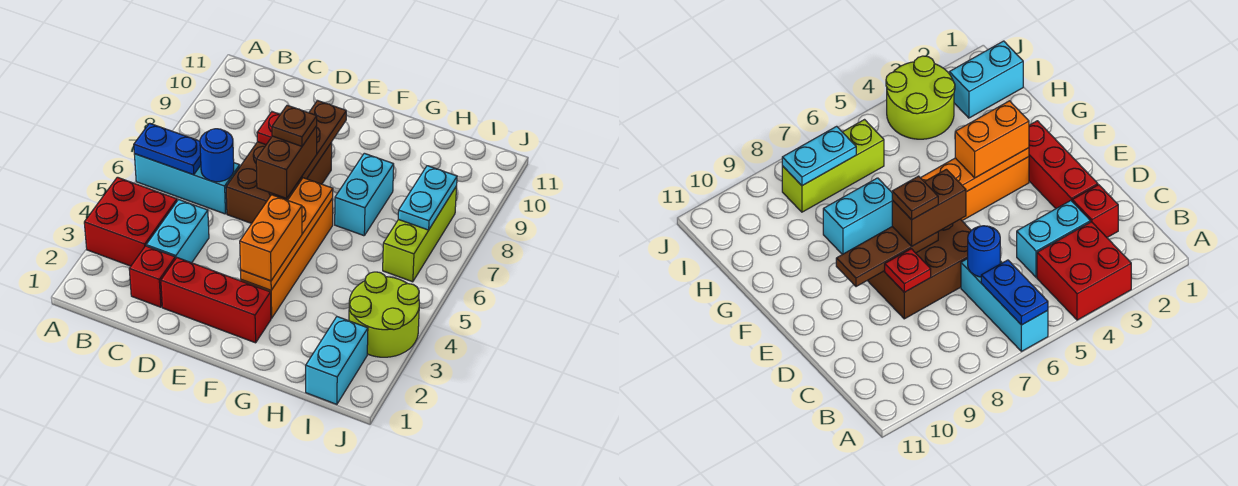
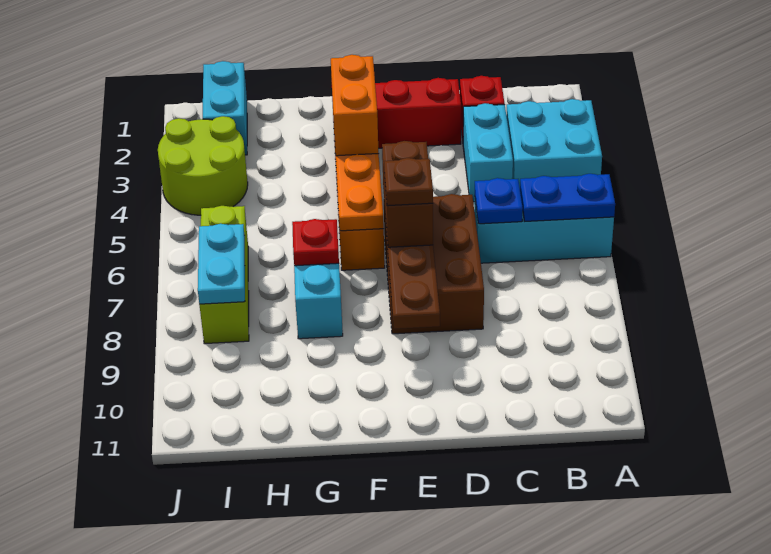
red 2x2 brick [84,177,177,266] -> cyan 2x2 brick [506,99,602,187]
blue 1x1 round brick [200,129,234,182] -> blue 1x1 plate [475,178,523,224]
red 1x1 plate [257,112,280,145] -> red 1x1 plate moved to [292,219,339,266]

